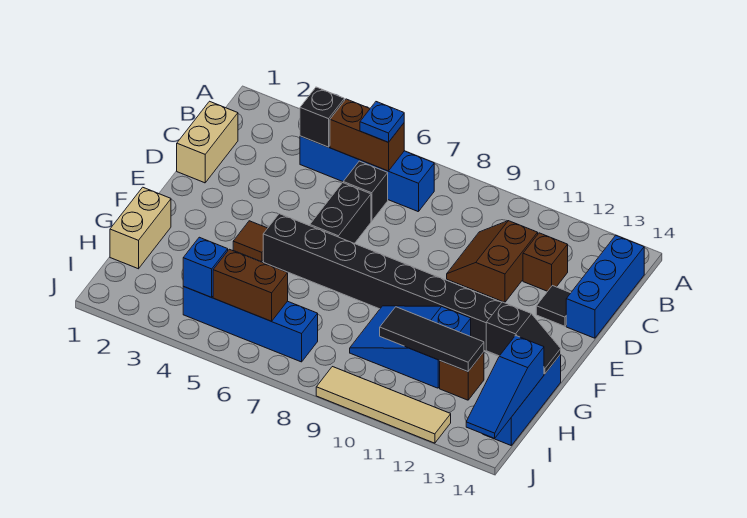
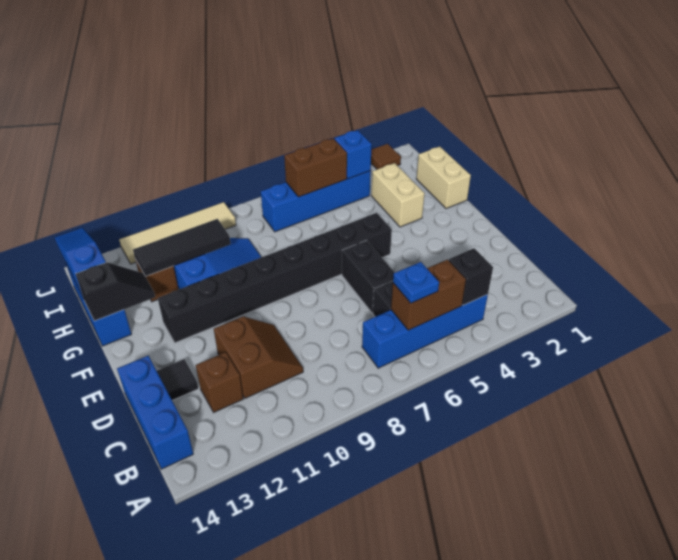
tan 1x2 brick [177,101,238,183] -> tan 1x2 brick moved to [372,163,425,227]
brown 1x1 tile [233,221,268,262] -> brown 1x1 tile moved to [371,144,401,169]
black 1x2 slope [486,302,561,374] -> black 1x2 slope turned to [75,262,155,321]

